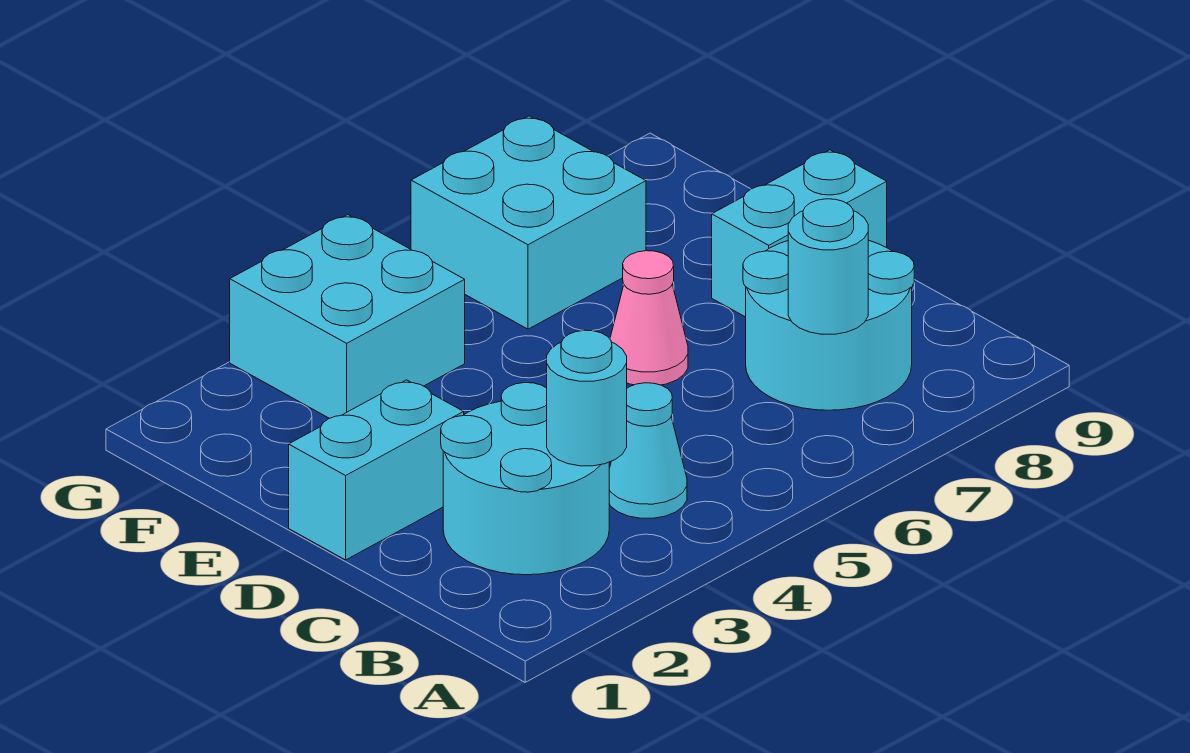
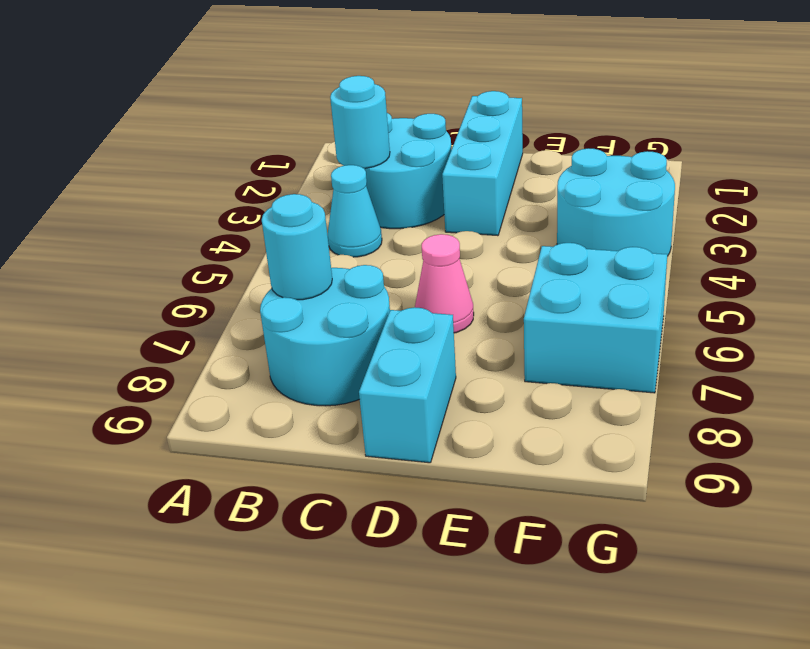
cyan 1x2 brick [289,380,464,560] -> cyan 1x3 brick [442,91,523,236]
cyan 2x2 brick [230,215,465,418] -> cyan 2x2 round brick [557,148,675,256]

